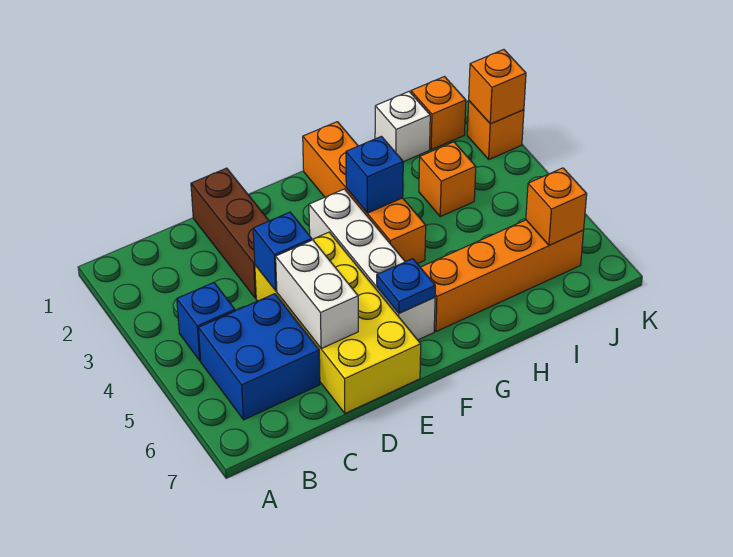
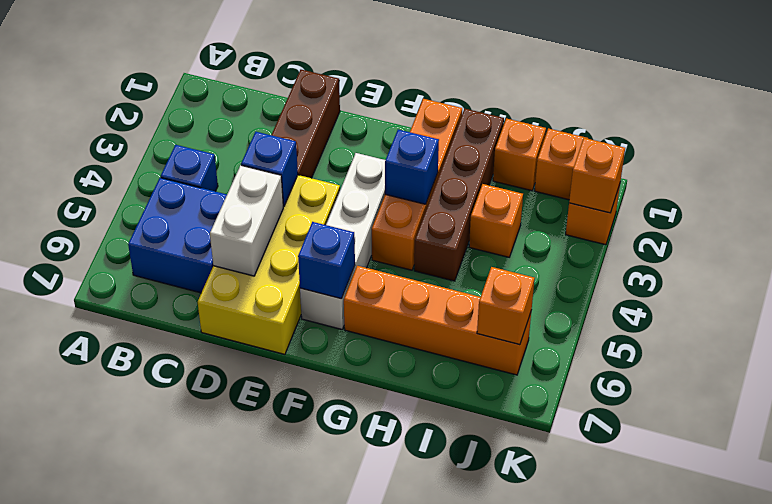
blue 1x1 plate [377,259,435,313] -> blue 1x1 brick [298,222,355,299]
none -> brown 1x4 brick [414,109,504,281]
white 1x1 brick [375,92,430,162] -> orange 1x1 brick [493,118,546,191]

